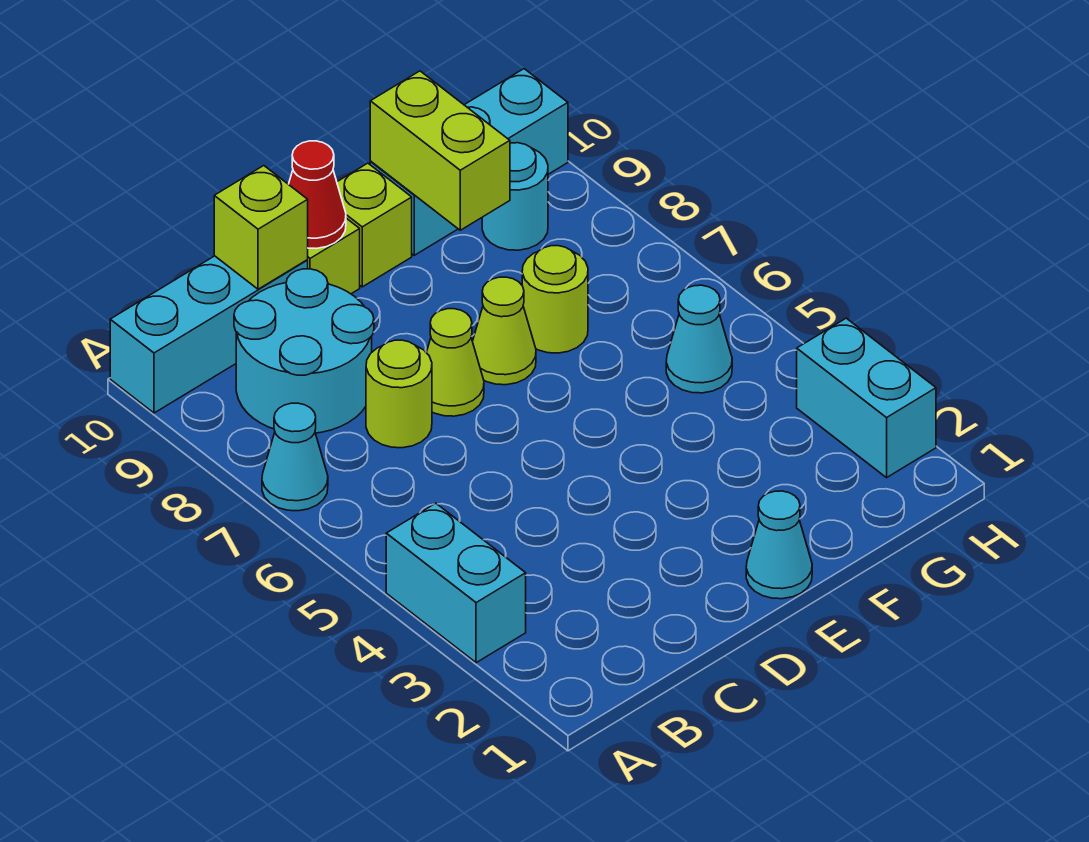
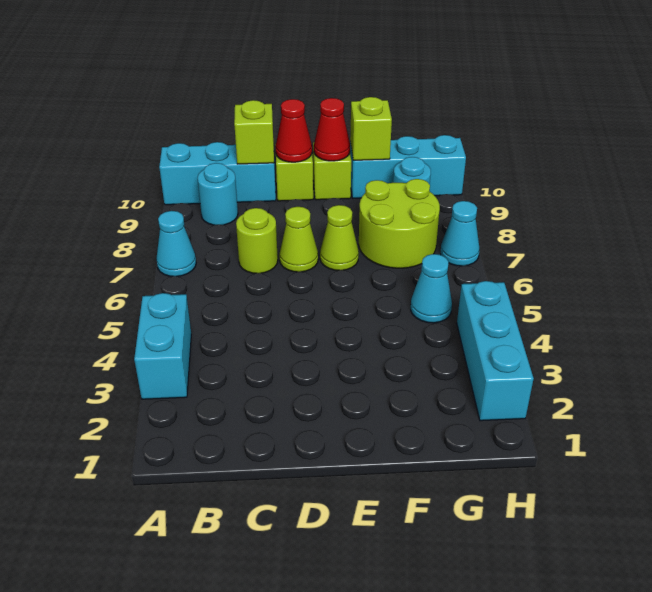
cyan 2x2 round brick [234,269,374,433] -> cyan 1x1 round brick [198,163,238,225]
cyan 1x1 cone [746,491,812,599] -> cyan 1x1 cone moved to [441,201,479,266]
none -> red 1x1 cone [314,98,350,161]
lime 1x1 round brick [522,246,588,353] -> lime 2x2 round brick [359,179,440,268]
lime 1x2 brick [370,71,510,230] -> lime 1x1 brick [350,97,392,160]
cyan 1x2 brick [797,318,936,478] -> cyan 1x3 brick [457,281,534,421]

